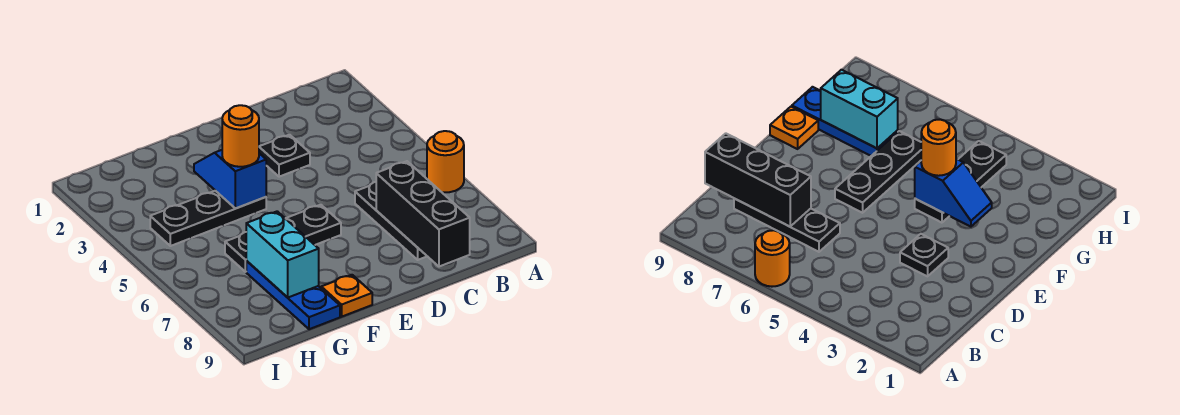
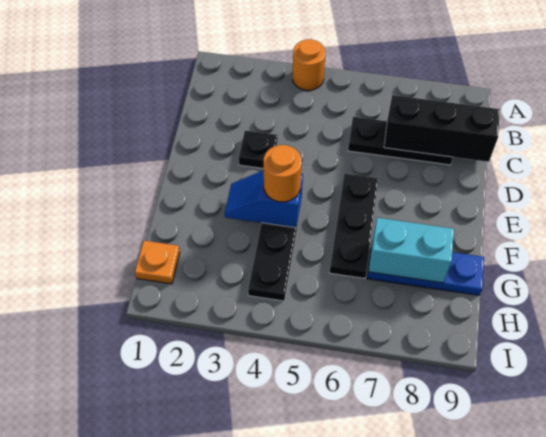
orange 1x1 round brick [427,131,464,193] -> orange 1x1 round brick moved to [293,39,326,90]
orange 1x1 plate [321,275,372,317] -> orange 1x1 plate moved to [135,241,180,284]

